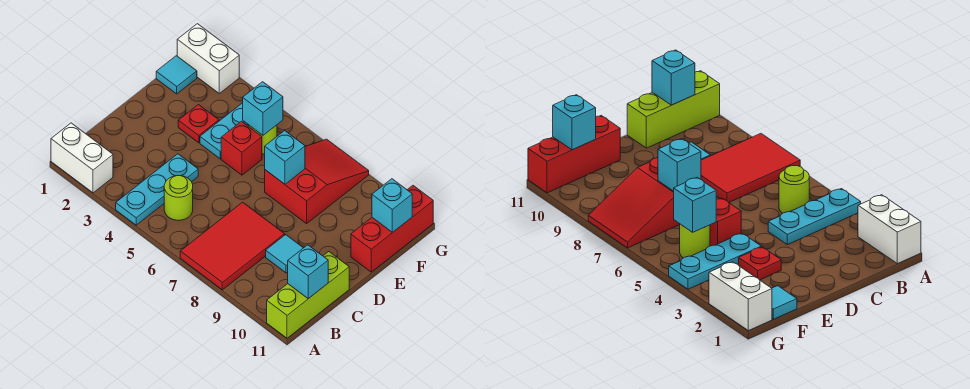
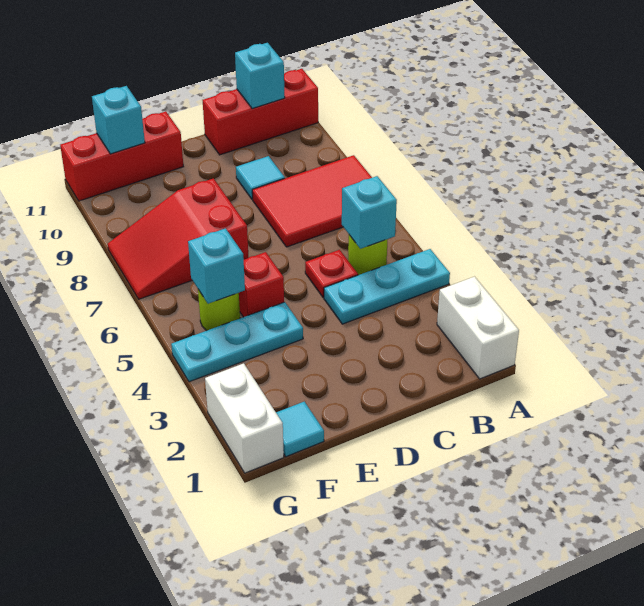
lime 1x3 brick [267,252,349,338] -> red 1x3 brick [203,69,318,155]
red 1x1 plate [178,105,219,143] -> red 1x1 plate moved to [305,250,358,298]
cyan 1x1 brick [265,131,305,184] -> cyan 1x1 brick moved to [342,176,397,249]

